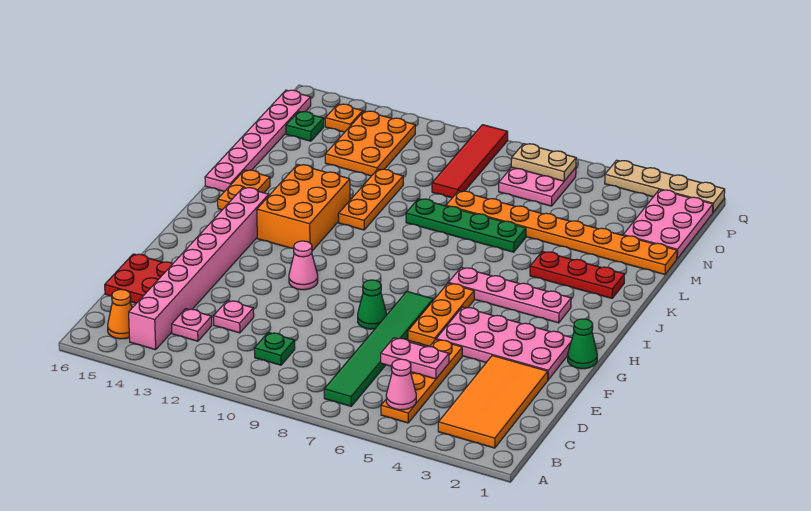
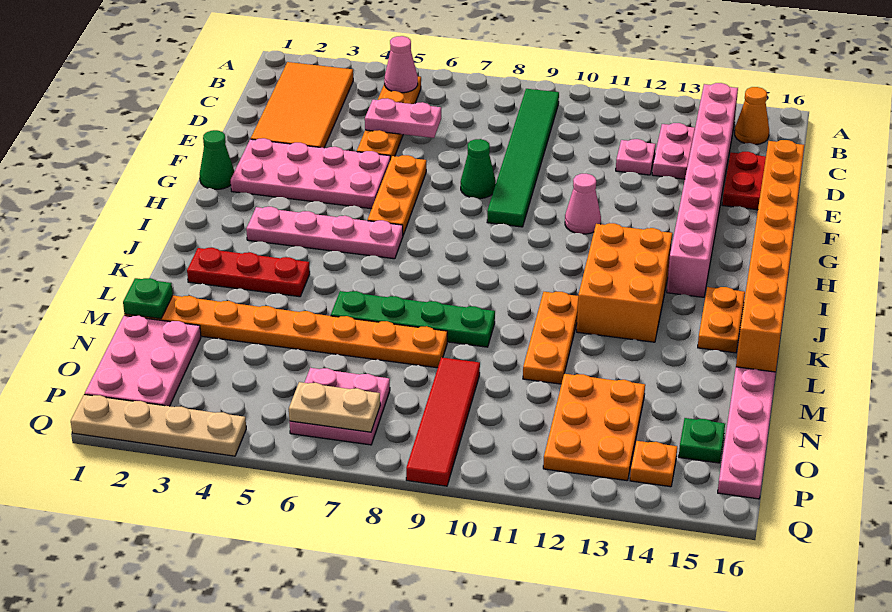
green 1x6 tile [324,292,433,406] -> green 1x6 tile moved to [487,89,559,227]
green 1x1 plate [254,332,295,365] -> green 1x1 plate moved to [123,278,173,319]
pink 1x1 plate [172,309,212,341] -> pink 1x2 plate [652,123,695,179]
none -> orange 1x8 brick [736,140,804,372]

